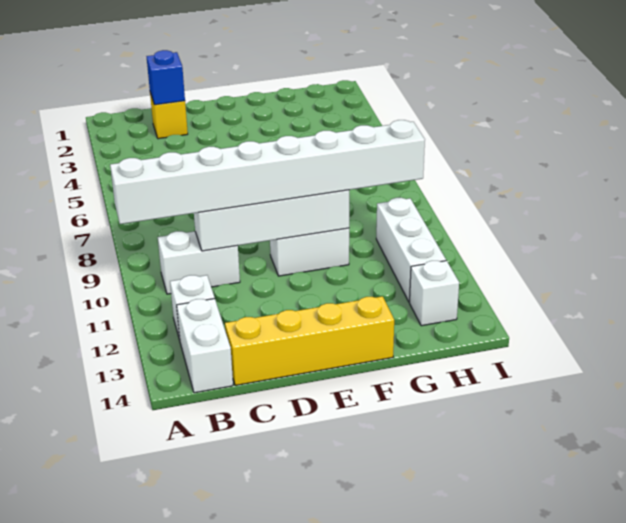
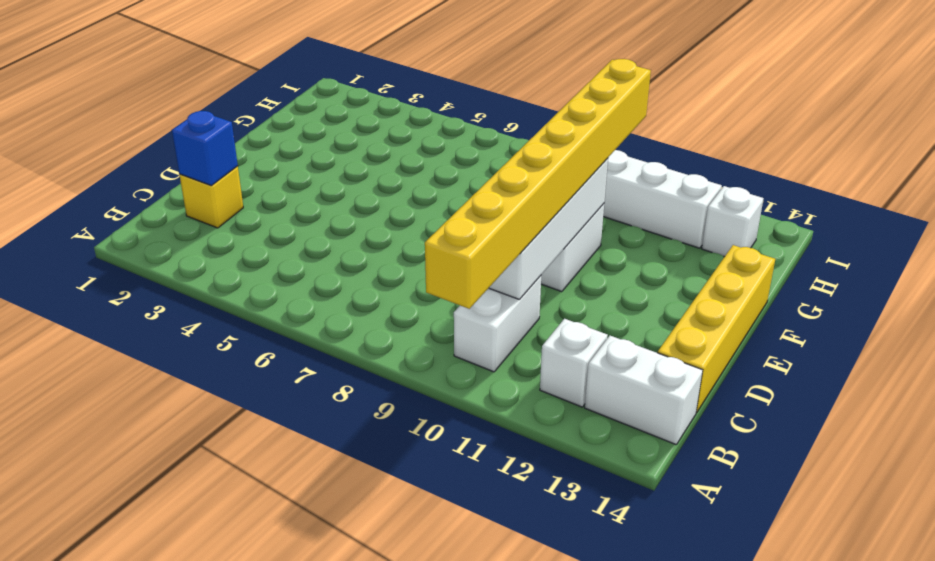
white 1x8 brick [110,120,425,224] -> yellow 1x8 brick [425,59,651,309]

